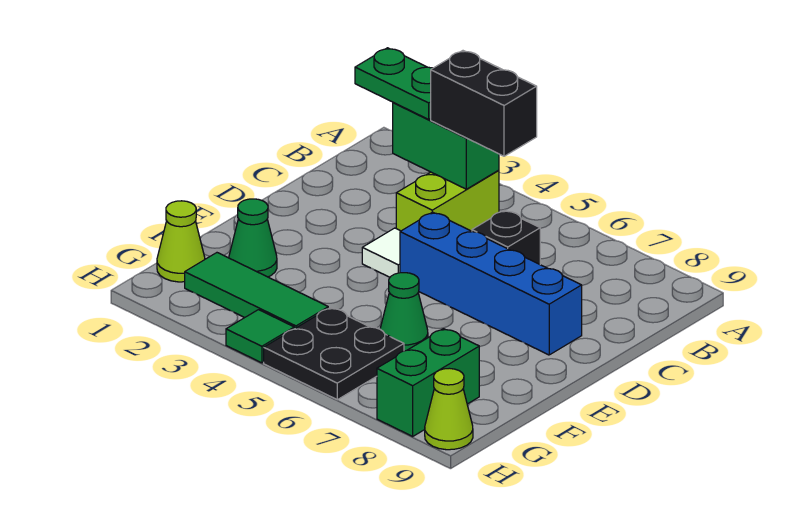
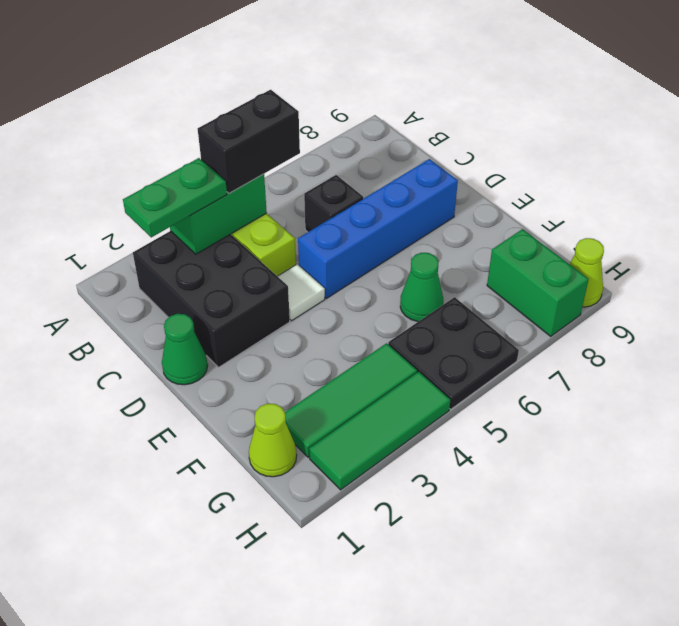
none -> black 2x3 brick [133,231,290,367]
green 1x1 cone [229,199,277,277] -> green 1x1 cone moved to [162,314,208,385]
green 1x1 tile [226,310,294,363] -> green 1x3 tile [309,372,450,490]

